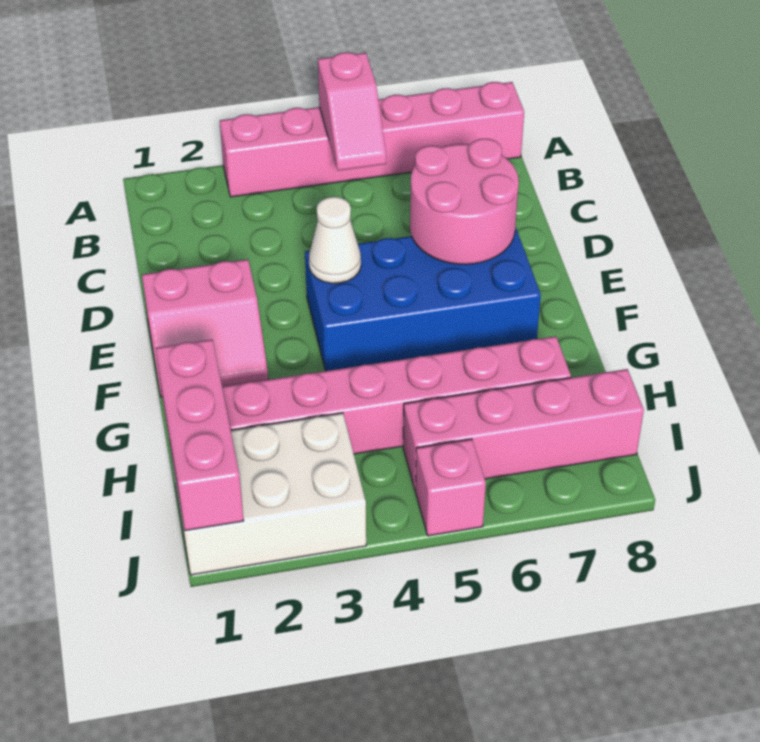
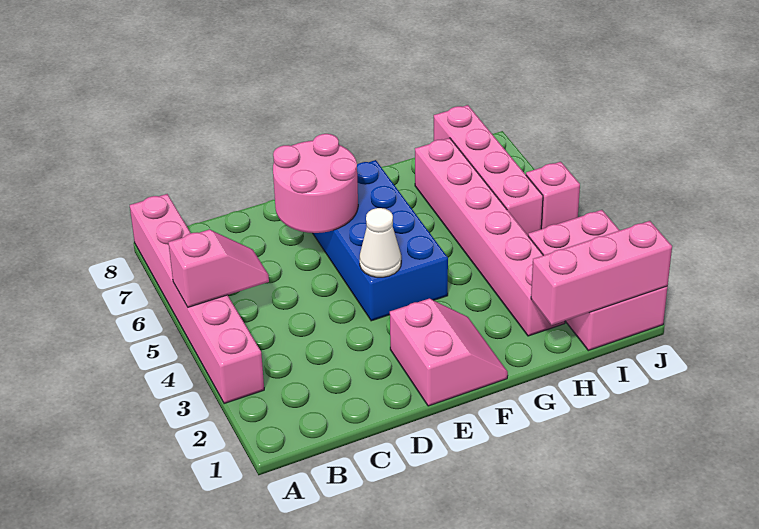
white 2x3 brick [170,413,366,575] -> pink 2x3 brick [528,210,668,351]

